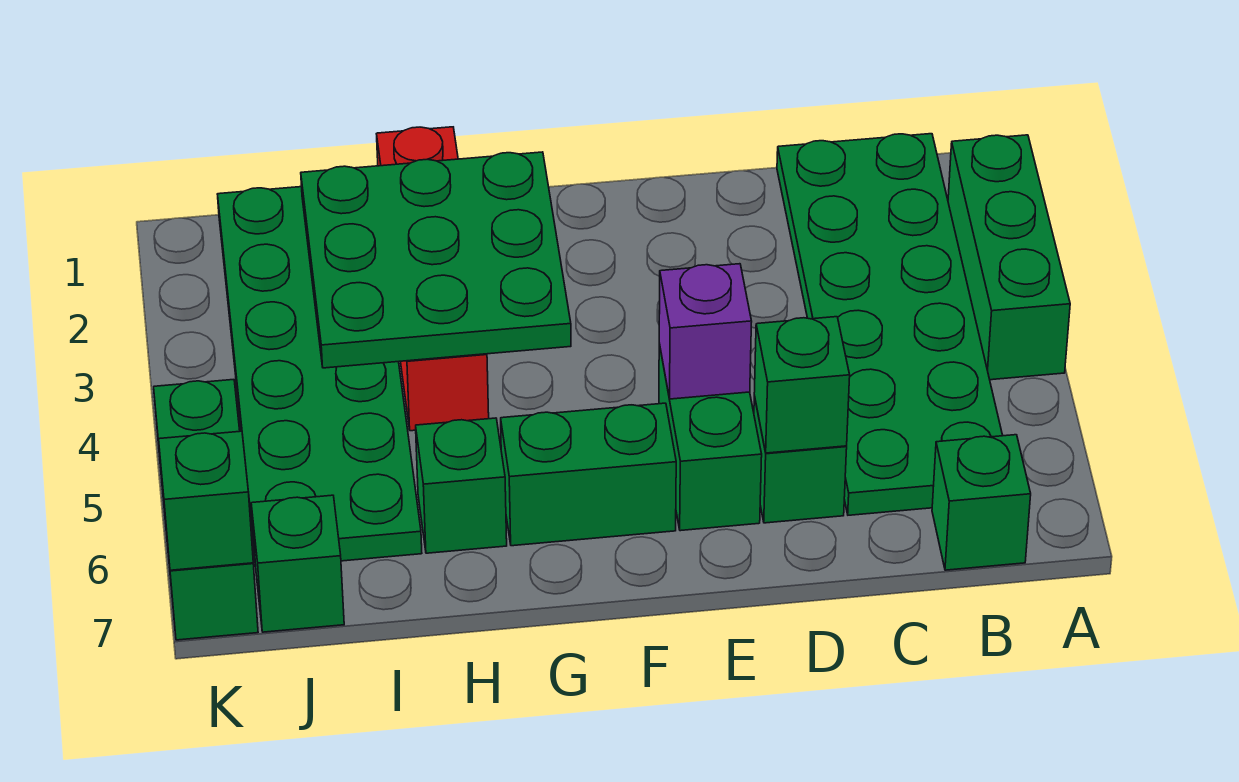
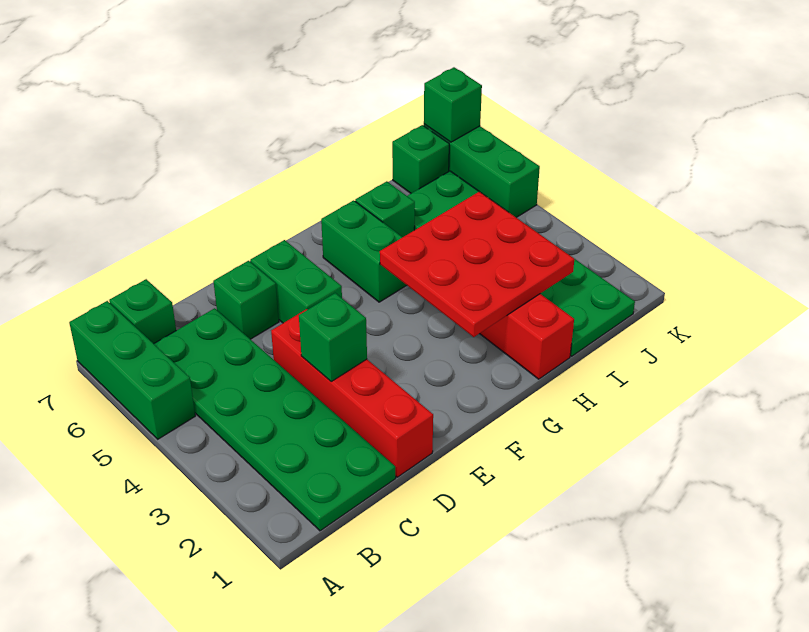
green 1x3 brick [948,135,1070,380] -> green 1x3 brick moved to [69,301,195,439]
none -> red 1x4 brick [271,309,433,477]
green 1x1 brick [754,317,850,453] -> green 1x1 brick moved to [299,293,367,381]
purple 1x1 brick [659,264,752,399] -> none
green 1x2 brick [501,403,676,546] -> green 1x2 brick turned to [321,200,407,302]
green 3x3 plate [301,152,571,368] -> red 3x3 plate [380,192,574,337]

